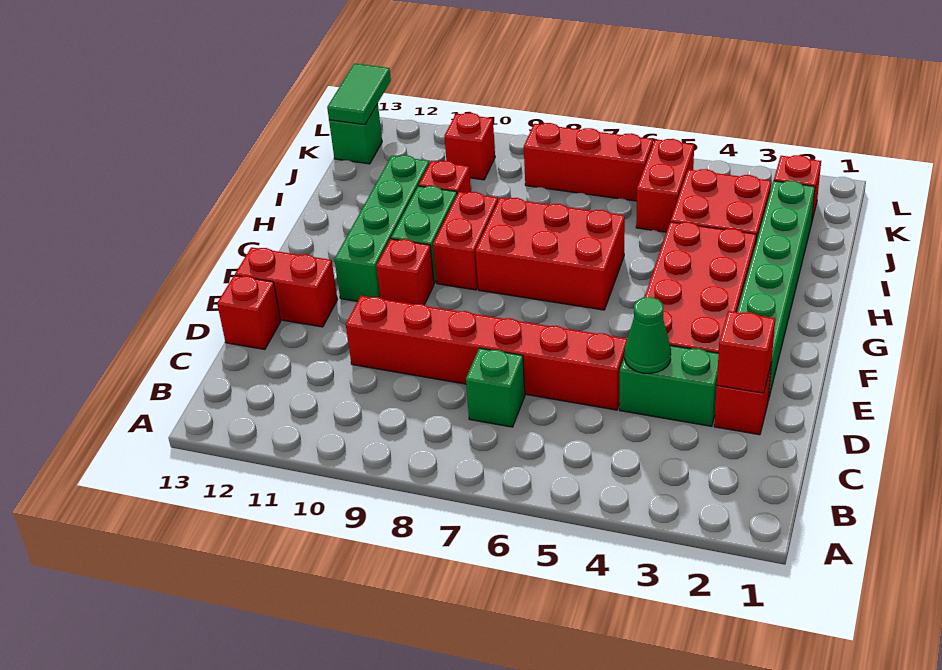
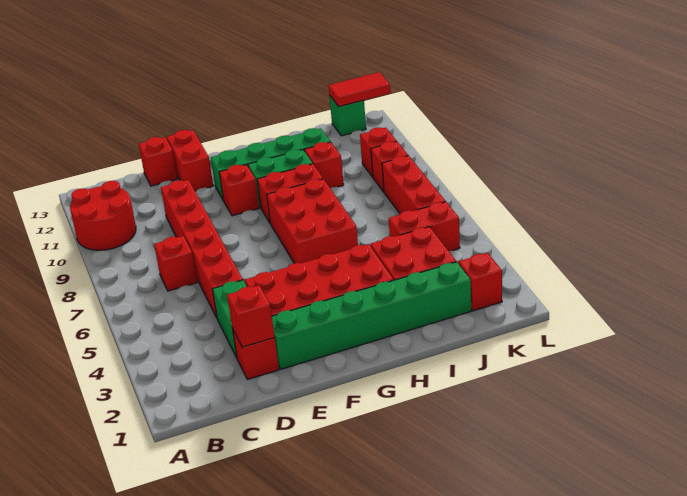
none -> red 2x2 round brick [70,181,136,250]
green 1x1 brick [466,348,525,427] -> red 1x1 brick [154,236,197,291]
green 1x1 cone [625,297,671,373] -> none
none -> red 1x1 brick [371,141,408,192]
green 1x2 tile [327,64,391,125] -> red 1x2 tile [328,72,390,107]

